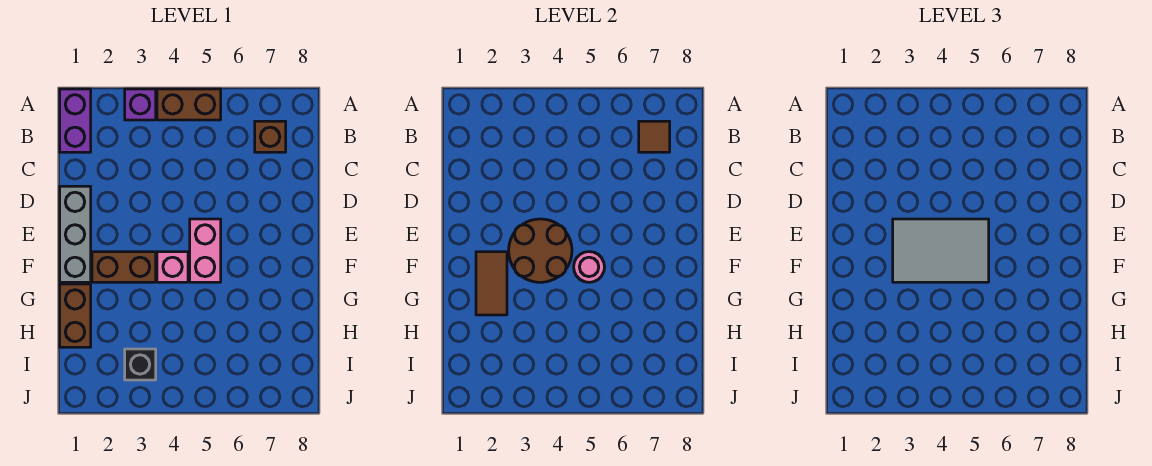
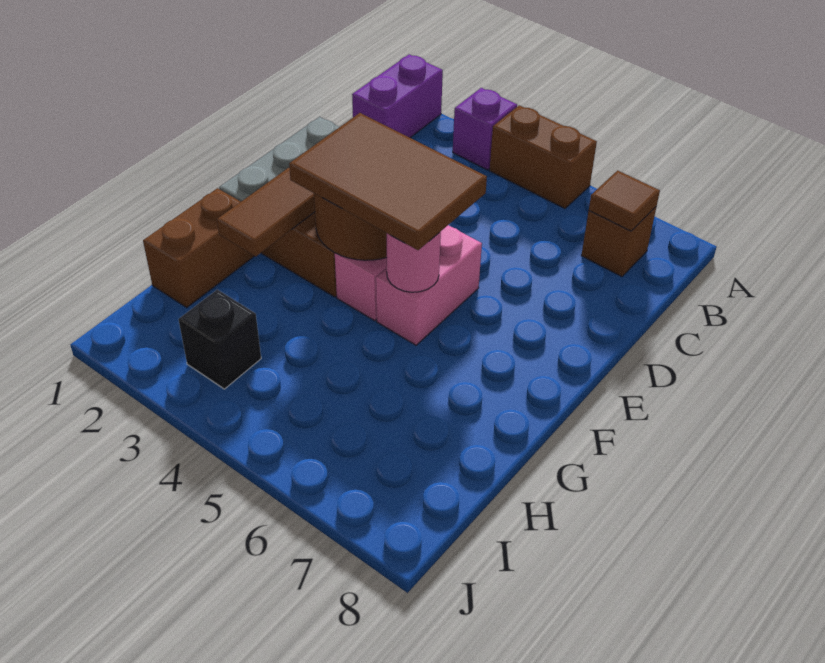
grey 2x3 tile [893,219,989,282] -> brown 2x3 tile [289,113,487,250]

